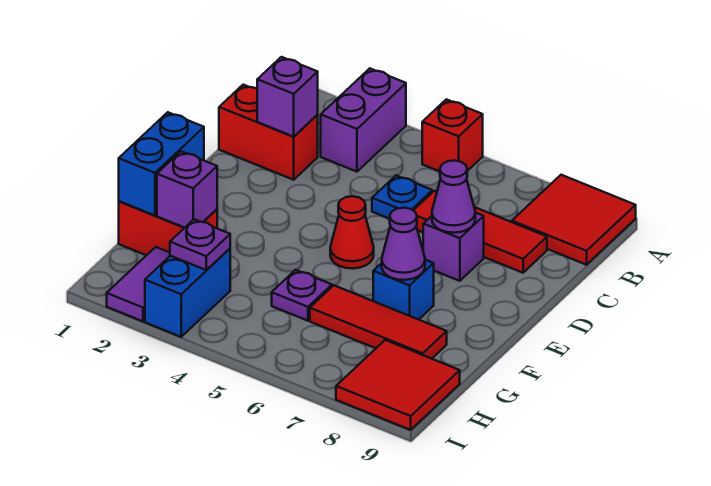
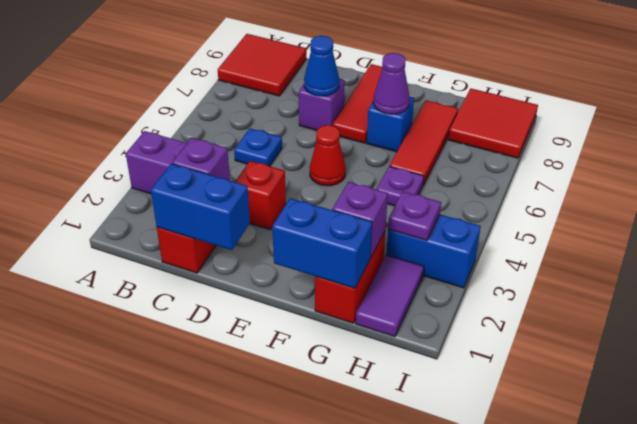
red 1x1 brick [422,99,483,171] -> red 1x1 brick moved to [235,161,286,230]
none -> blue 1x2 brick [151,164,250,250]
red 1x3 tile [413,191,547,273] -> red 1x3 tile moved to [333,64,382,143]
purple 1x1 cone [432,160,475,233] -> blue 1x1 cone [304,36,339,96]
purple 1x2 tile [107,247,170,321] -> purple 1x2 tile turned to [356,255,424,337]

